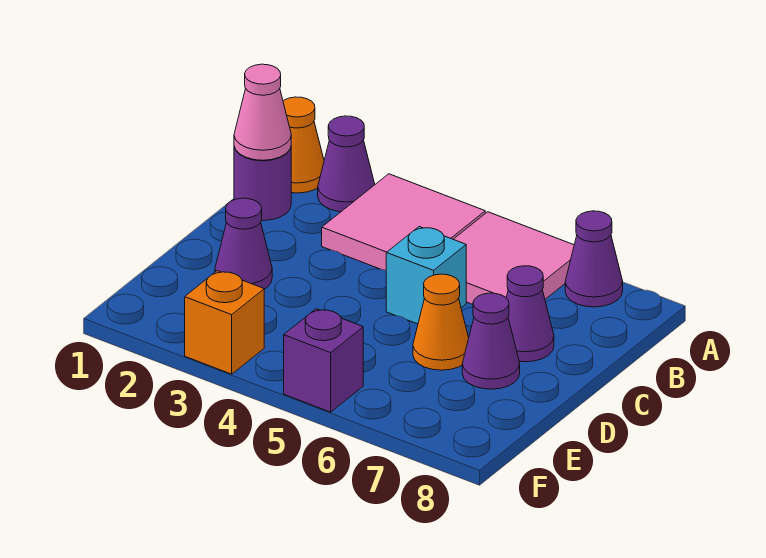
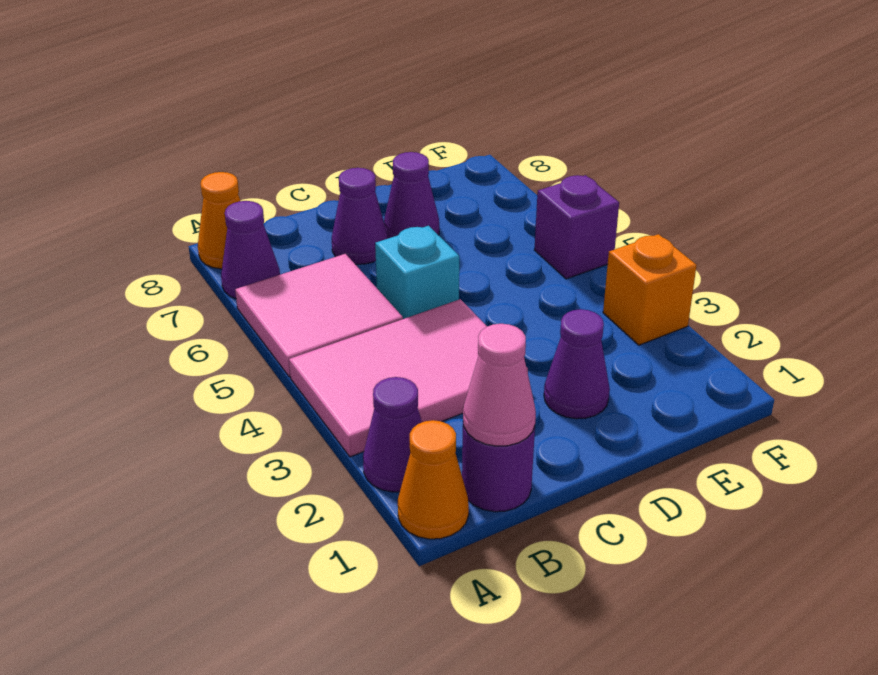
pink 2x2 tile [322,174,485,270] -> pink 2x3 tile [289,299,528,457]
orange 1x1 cone [413,274,469,370] -> orange 1x1 cone moved to [198,172,240,269]

